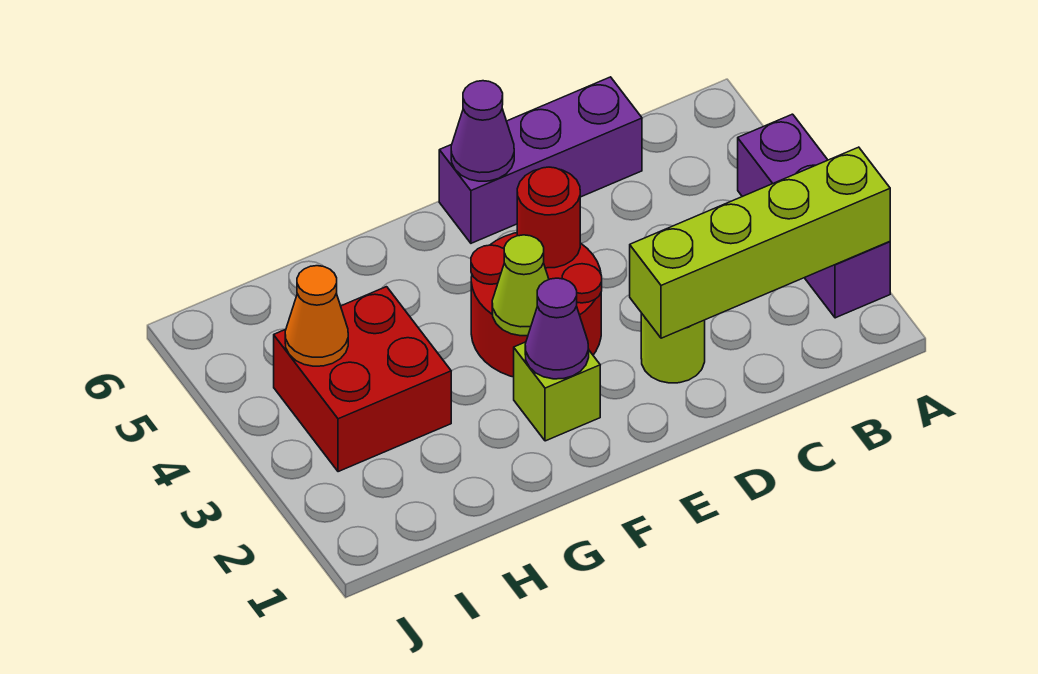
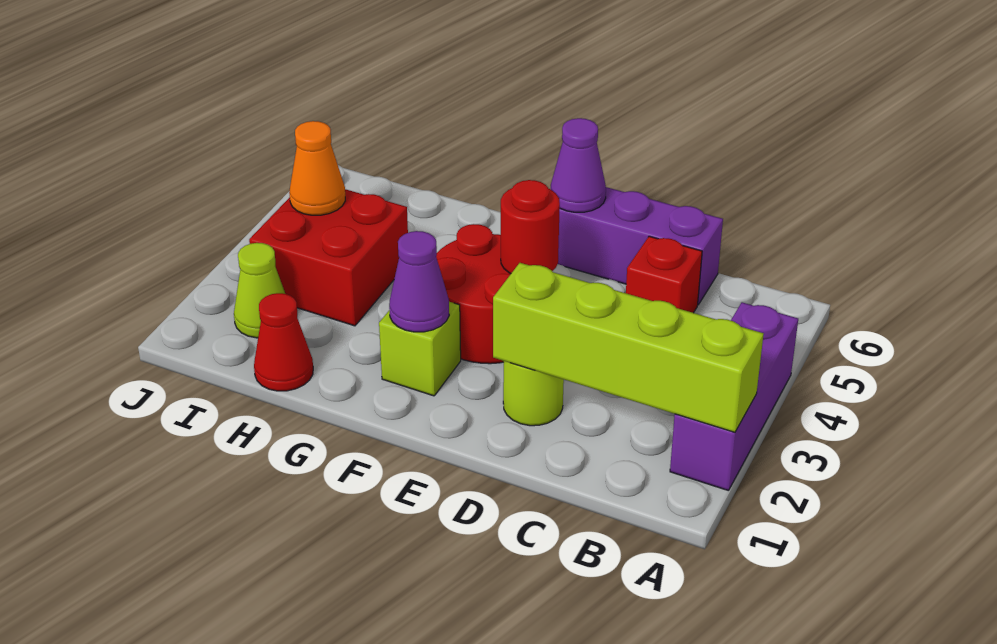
none -> red 1x1 brick [626,236,702,313]
lime 1x1 cone [492,235,549,336] -> lime 1x1 cone moved to [234,243,285,338]
none -> red 1x1 cone [254,293,313,391]

